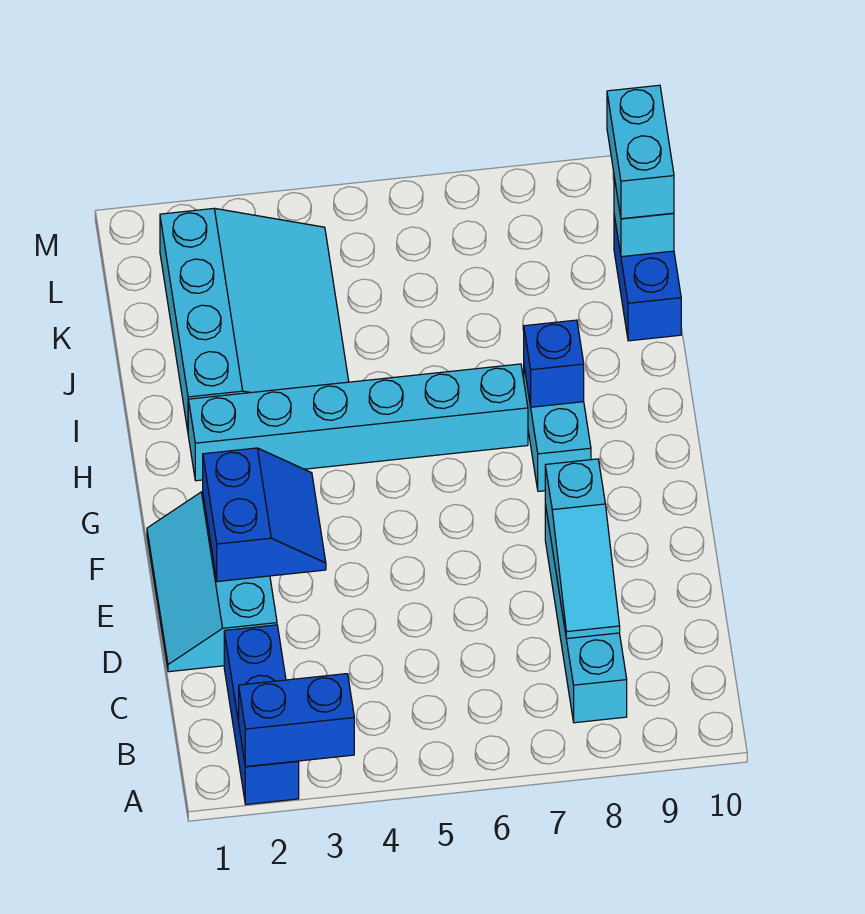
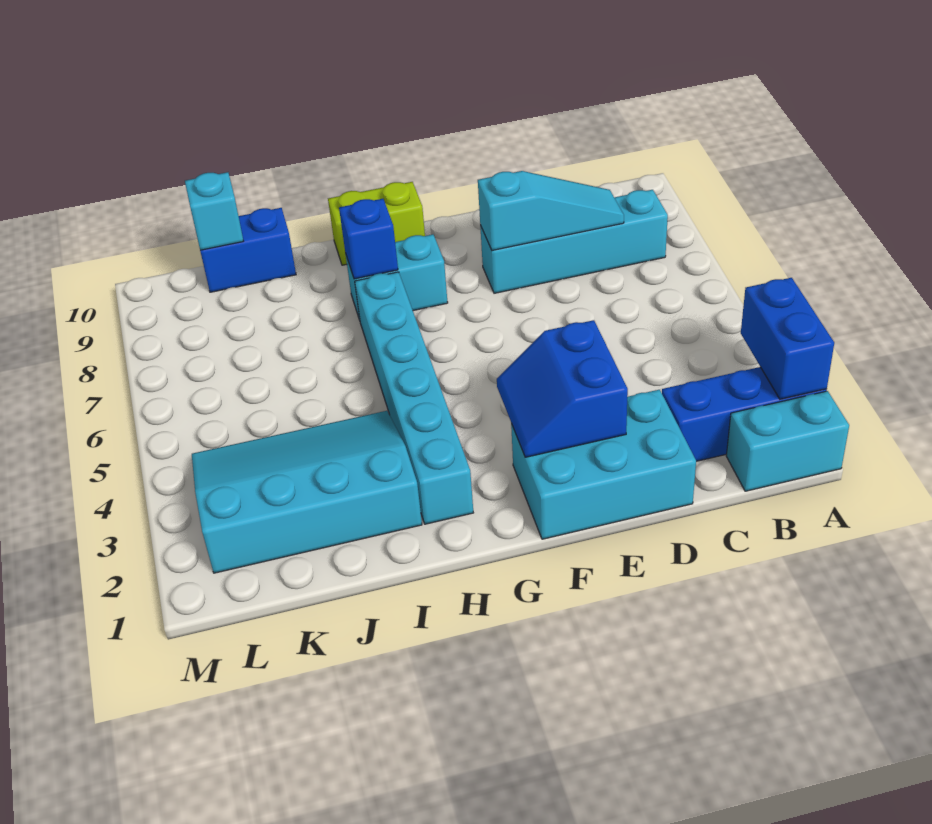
cyan 2x3 slope [147,492,277,672] -> cyan 2x3 brick [511,390,696,539]
blue 2x2 slope [203,448,326,582] -> blue 2x2 slope turned to [497,320,628,457]
none -> lime 1x2 brick [328,182,425,265]
cyan 1x2 brick [607,85,674,219] -> cyan 1x2 brick moved to [726,391,849,491]

